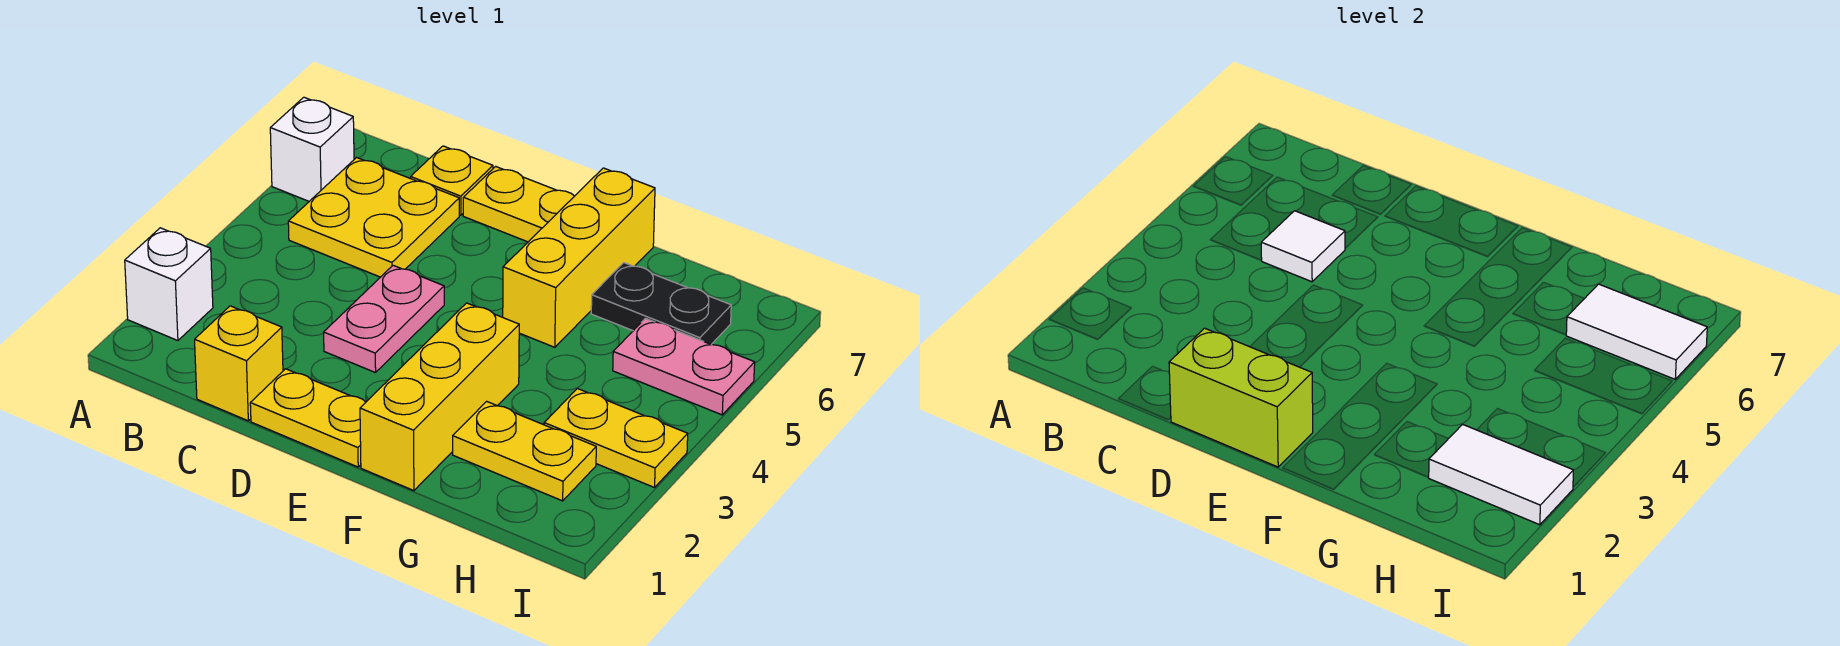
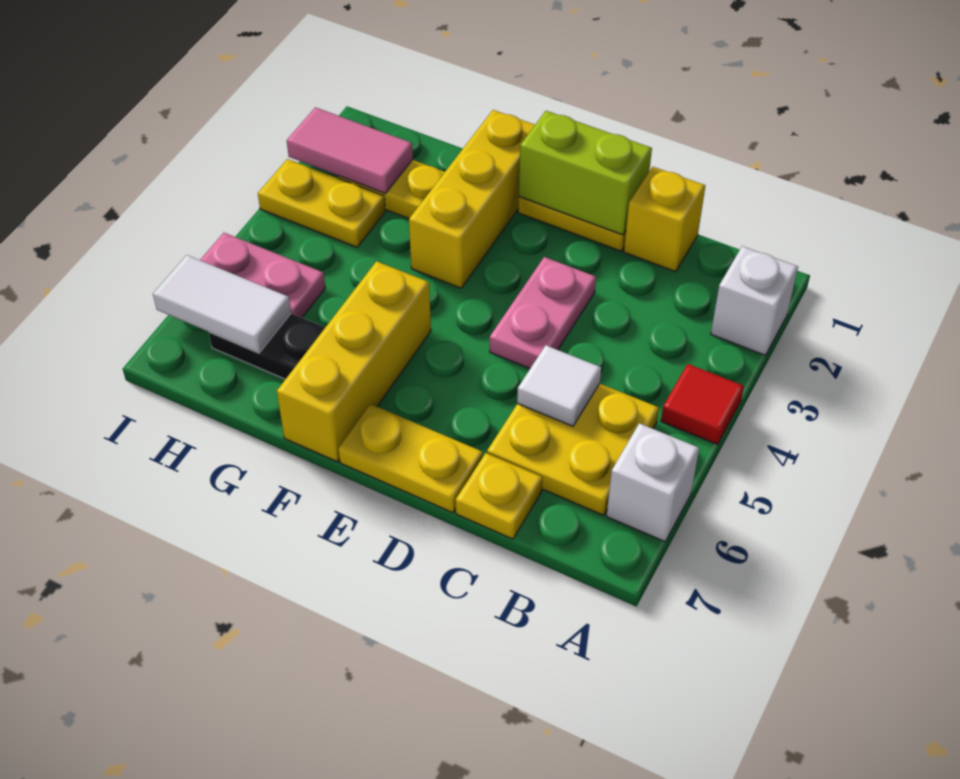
none -> red 1x1 tile [661,364,744,444]
white 1x2 tile [1429,424,1573,525] -> pink 1x2 tile [287,107,413,193]

